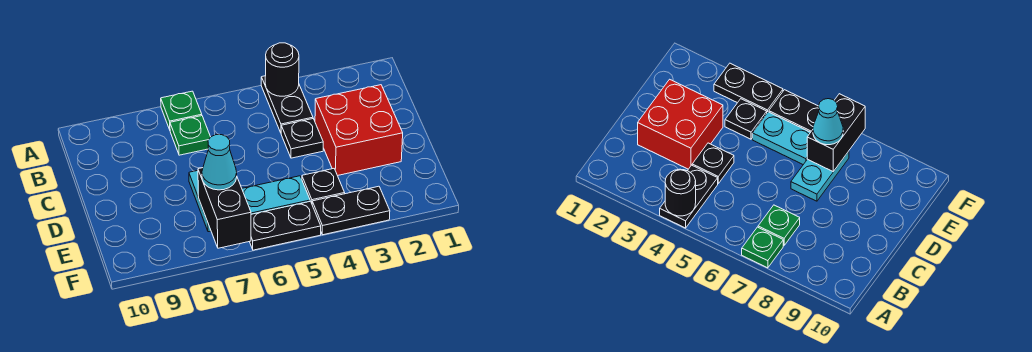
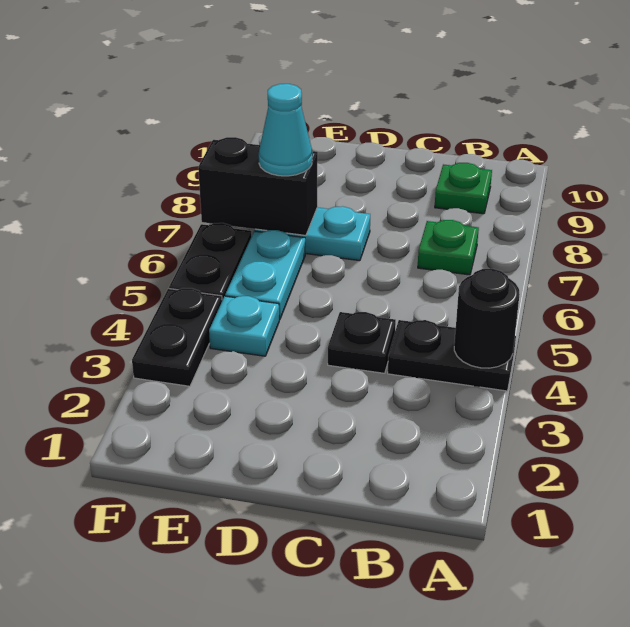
green 1x1 plate [161,91,202,129] -> green 1x1 plate moved to [435,163,492,214]
red 2x2 brick [315,85,403,176] -> none
black 1x1 plate [302,169,345,203] -> cyan 1x1 plate [209,296,279,356]

